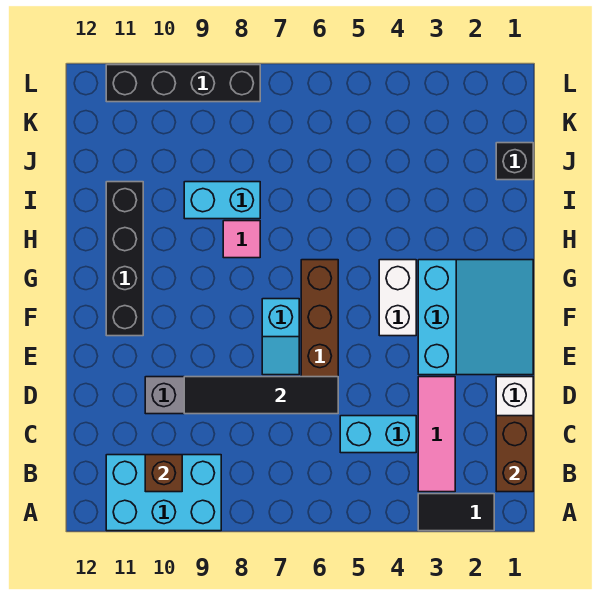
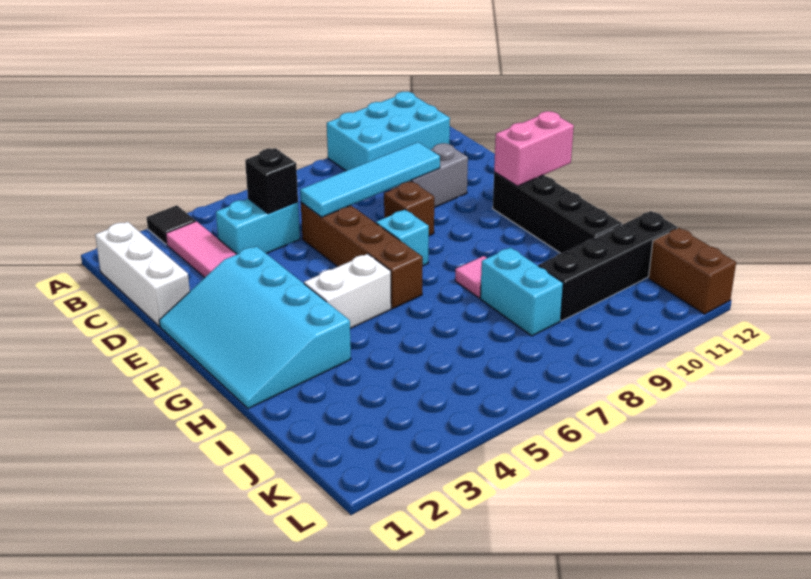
black 1x2 tile [418,494,494,531] -> black 1x1 tile [147,205,195,244]
brown 1x2 brick [496,416,533,492] -> brown 1x2 brick moved to [649,228,736,314]
brown 1x1 brick [145,455,182,492] -> brown 1x1 brick moved to [384,182,435,236]
black 1x4 tile [184,377,338,414] -> cyan 1x4 tile [300,142,440,217]
cyan 3x3 slope [418,260,533,375] -> cyan 3x4 slope [159,246,351,409]
white 1x2 brick [379,260,416,336] -> white 1x2 brick turned to [304,254,391,328]
none -> pink 1x2 brick [494,111,574,186]
cyan 1x2 brick [184,182,260,219] -> cyan 1x2 brick turned to [480,248,563,336]
black 1x1 brick [496,143,533,180] -> black 1x1 brick moved to [245,148,298,214]
black 1x4 brick [106,65,260,102] -> black 1x4 brick moved to [538,211,678,321]

